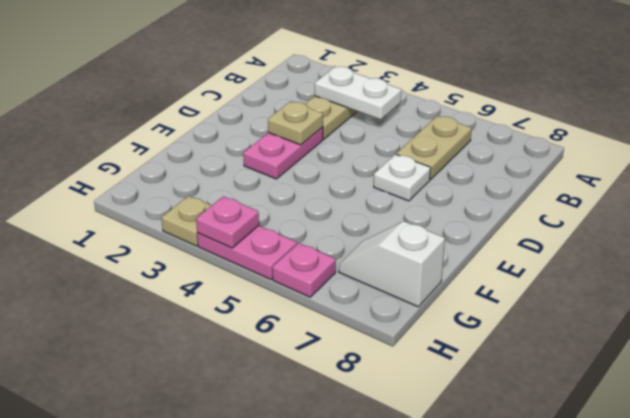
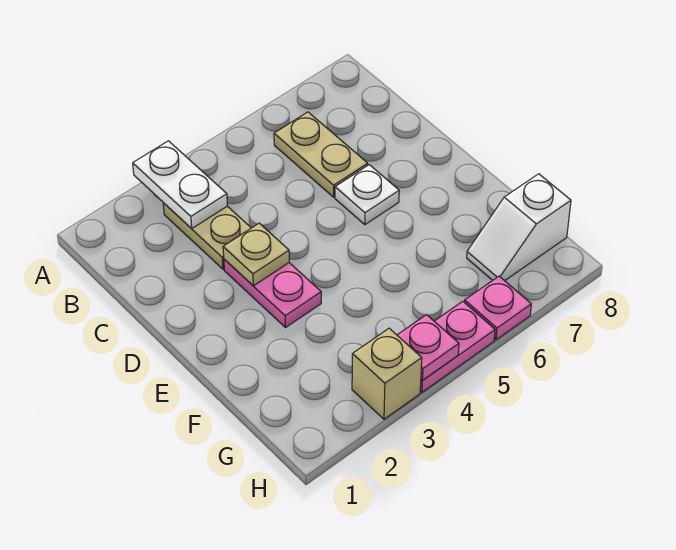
white 1x2 plate [315,67,401,120] -> white 1x2 plate turned to [133,141,228,229]
tan 1x1 plate [161,196,212,246] -> tan 1x1 brick [352,328,422,419]

